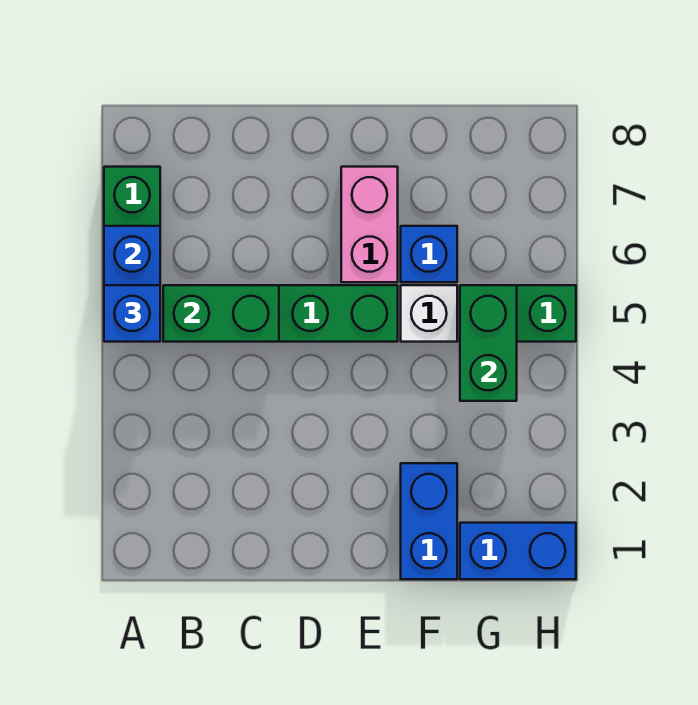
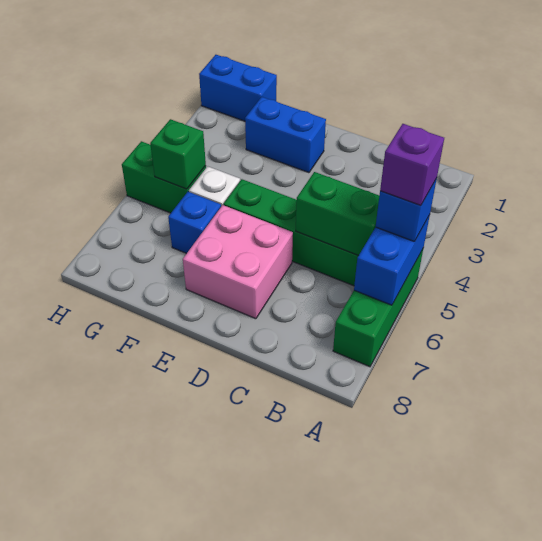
none -> purple 1x1 brick [380,124,444,206]
pink 1x2 brick [341,167,398,282] -> pink 2x2 brick [183,205,293,319]
blue 1x2 brick [401,463,457,579] -> blue 1x2 brick turned to [245,97,326,173]
green 1x2 brick [460,285,517,401] -> green 1x1 brick [150,119,206,189]

